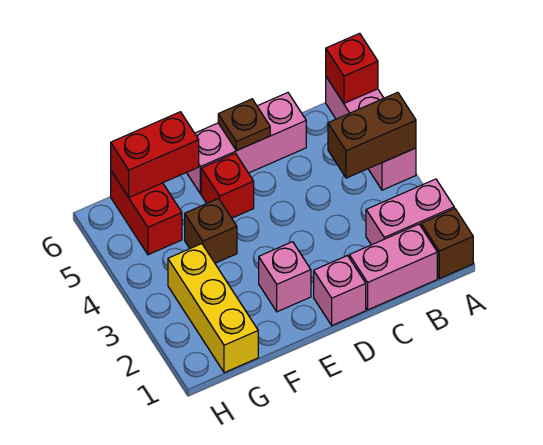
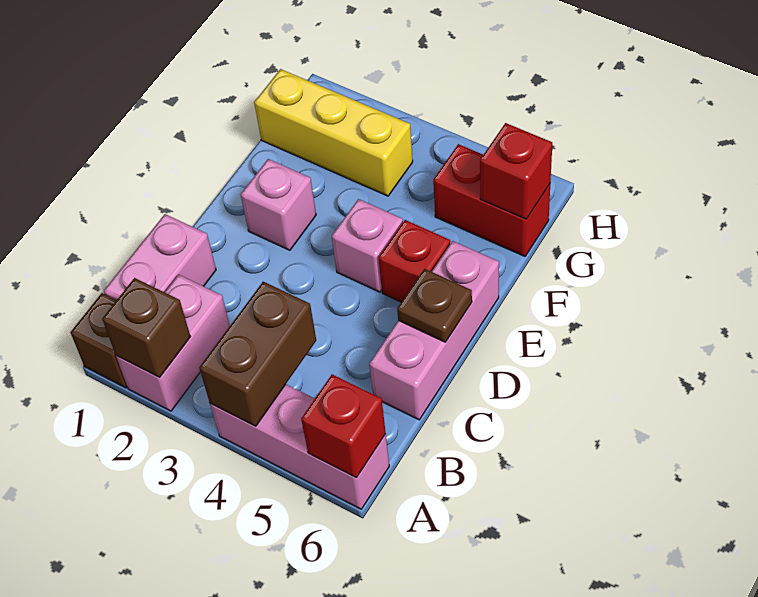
pink 1x1 brick [314,256,366,325] -> pink 1x1 brick moved to [332,199,403,292]
brown 1x1 brick [185,198,237,263] -> brown 1x1 brick moved to [102,278,190,377]
red 1x2 brick [111,112,199,197] -> red 1x1 brick [480,123,552,219]

